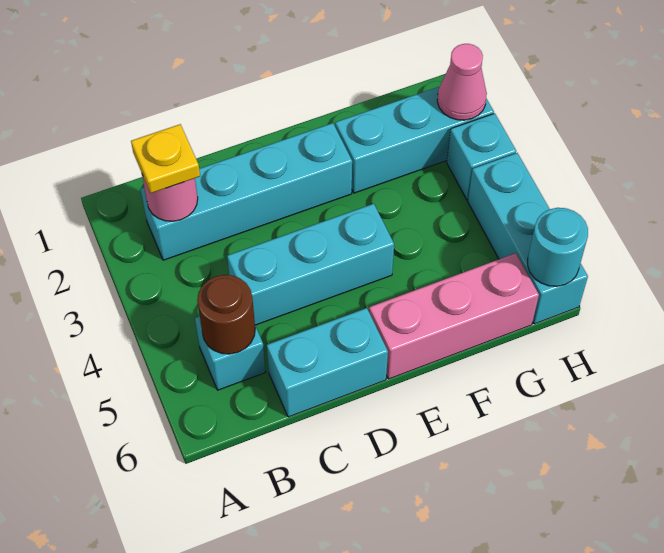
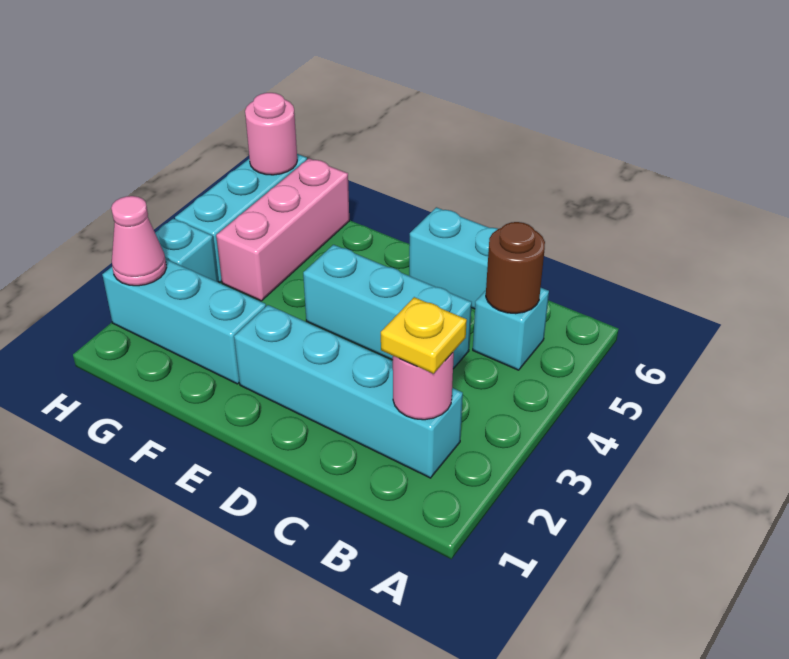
pink 1x3 brick [369,253,539,379] -> pink 1x3 brick turned to [216,158,349,301]
cyan 1x1 round brick [528,208,588,286] -> pink 1x1 round brick [245,93,297,175]

